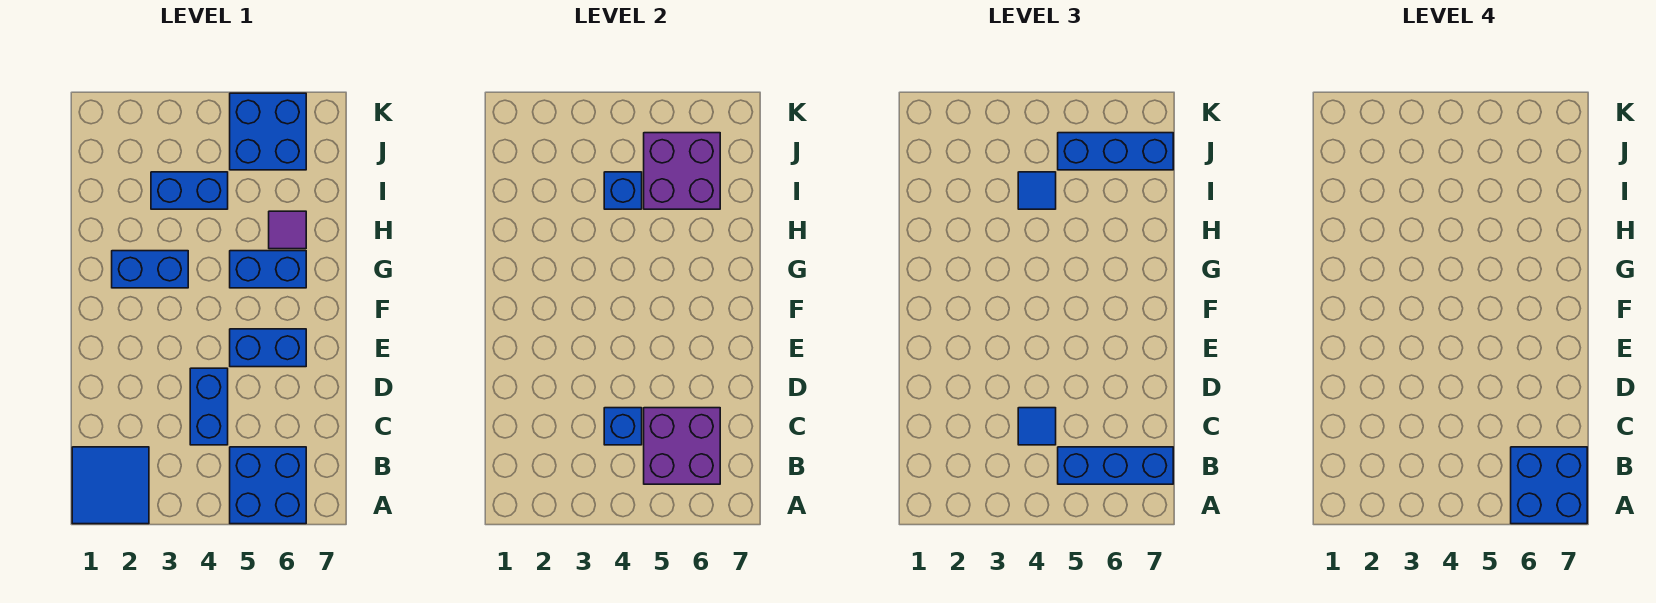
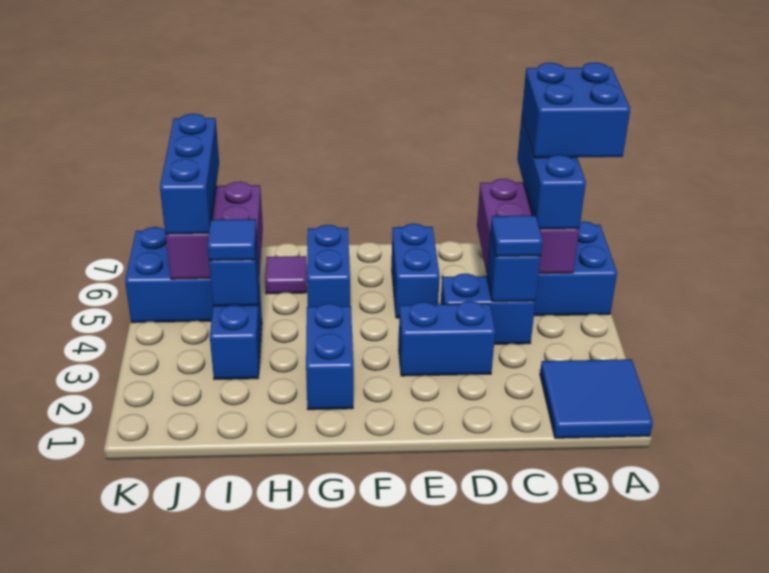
none -> blue 1x2 brick [399,301,495,376]

